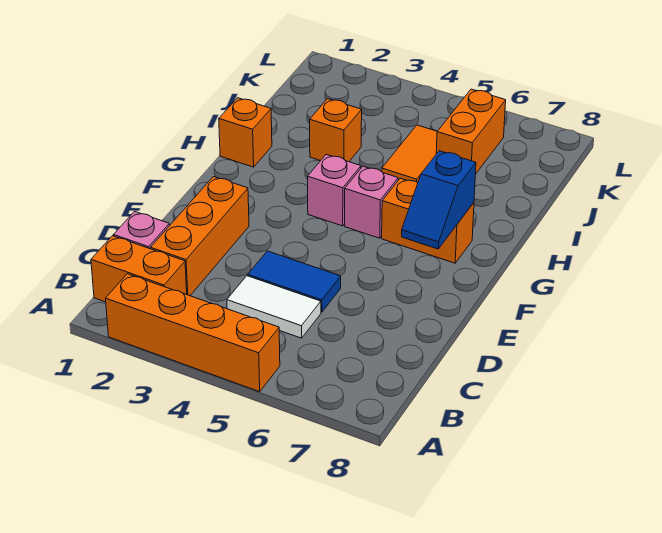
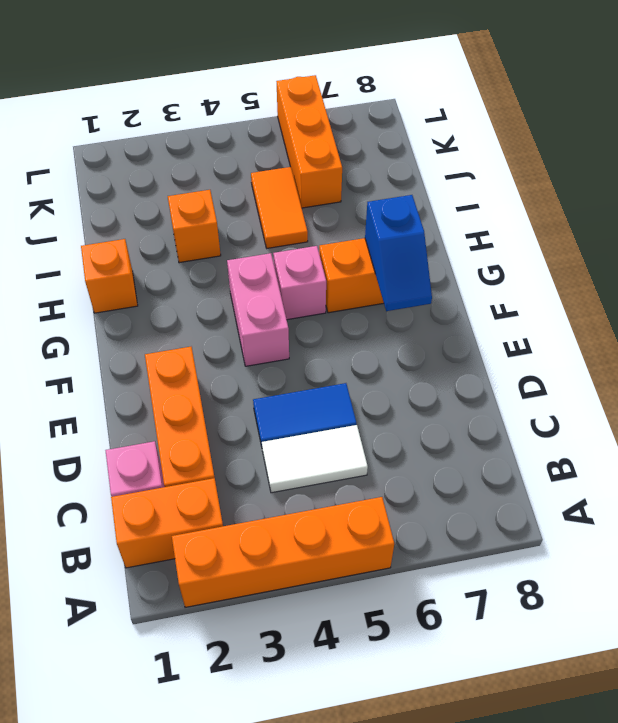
pink 1x1 brick [308,155,361,226] -> pink 1x2 brick [227,253,289,366]
orange 1x2 brick [436,89,506,174] -> orange 1x3 brick [276,75,342,208]

